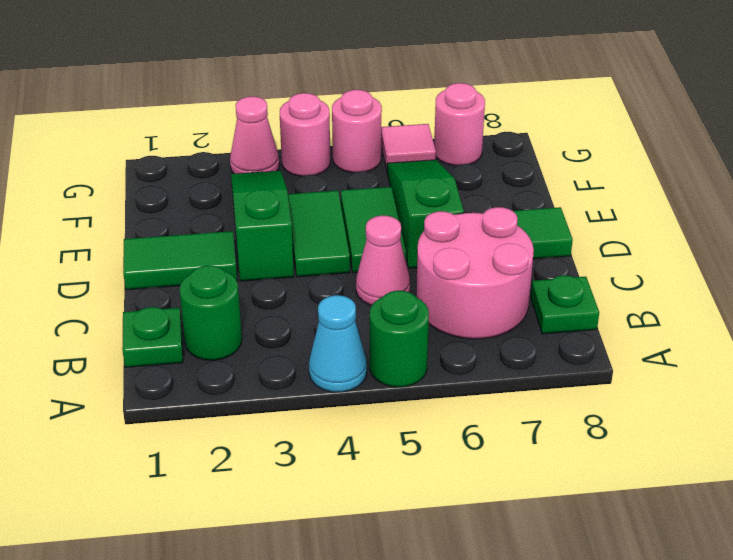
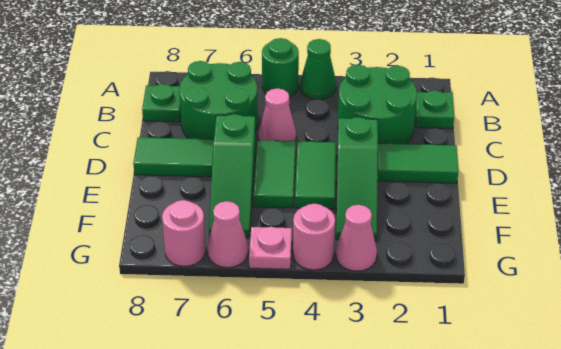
cyan 1x1 cone [309,295,367,392] -> green 1x1 cone [300,39,336,100]
green 1x1 round brick [179,265,242,360] -> green 2x2 round brick [338,65,417,144]
pink 2x2 round brick [416,207,534,339] -> green 2x2 round brick [179,61,258,139]
pink 1x1 round brick [332,90,382,173] -> pink 1x1 plate [249,227,292,269]
pink 1x1 tile [381,124,436,170] -> pink 1x1 cone [207,201,248,268]

